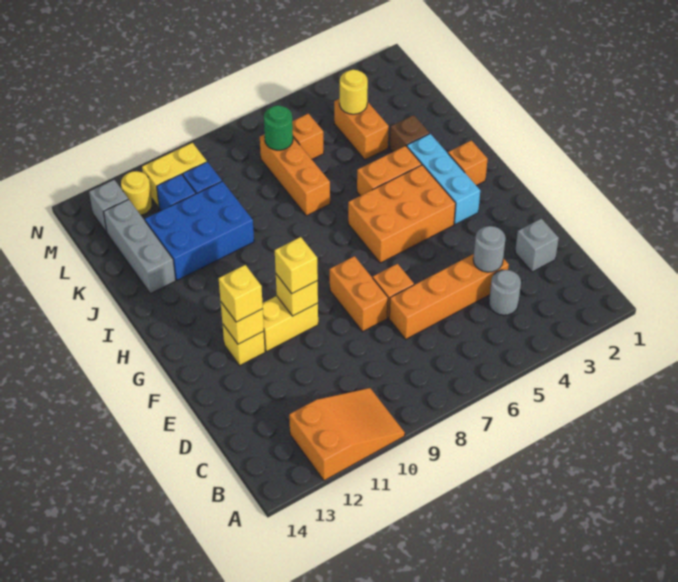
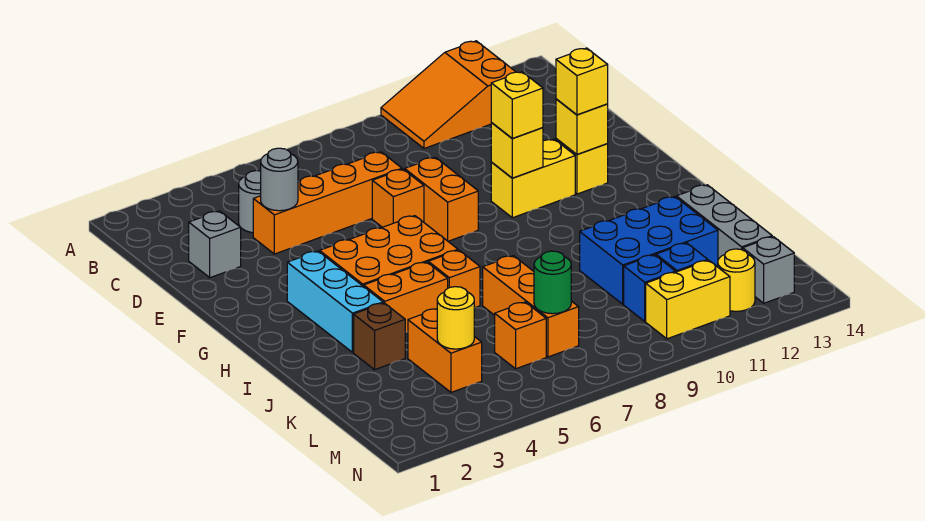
orange 1x1 brick [448,141,488,186] -> orange 1x1 brick moved to [428,250,480,308]

